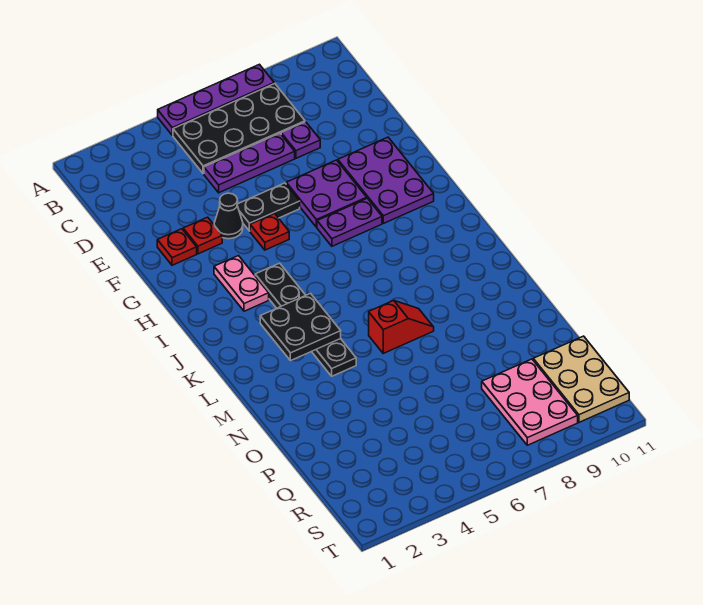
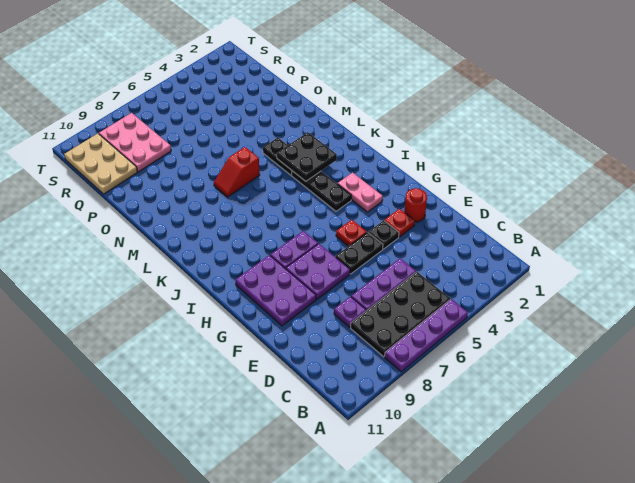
red 1x1 plate [157,229,197,265] -> red 1x1 round brick [404,188,427,222]
black 1x1 cone [214,193,243,239] -> black 1x1 plate [368,220,399,249]

